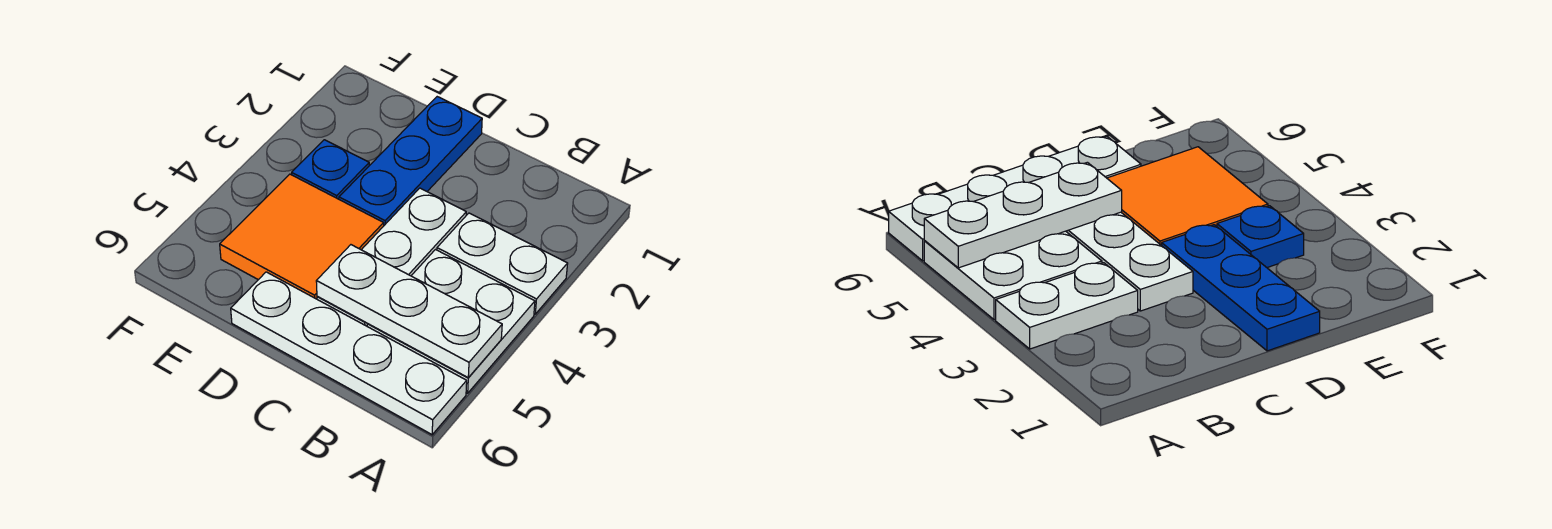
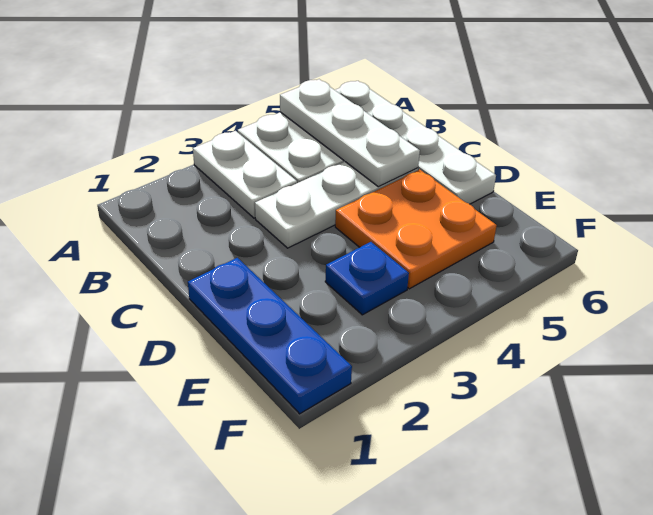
blue 1x3 plate [339,97,482,225] -> blue 1x3 plate turned to [188,258,352,414]
orange 2x2 tile [220,174,384,299] -> orange 2x2 plate [335,170,497,289]

